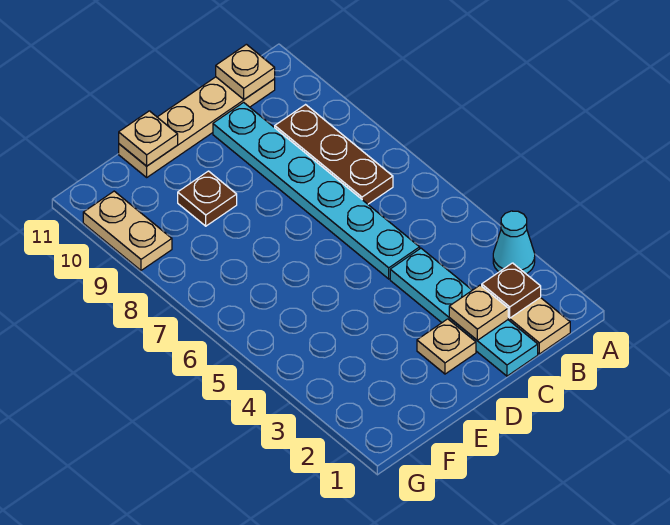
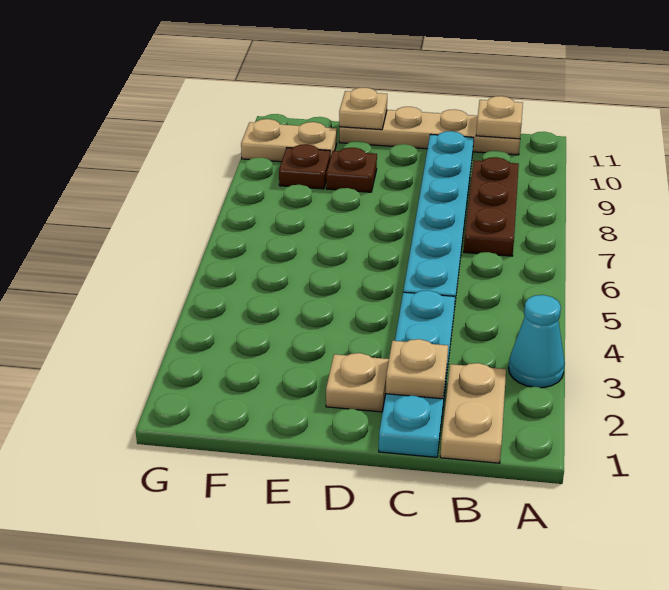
brown 1x1 plate [482,263,541,318] -> brown 1x1 plate moved to [279,144,330,189]
tan 1x2 plate [83,191,172,270] -> tan 1x2 plate turned to [241,119,337,162]

